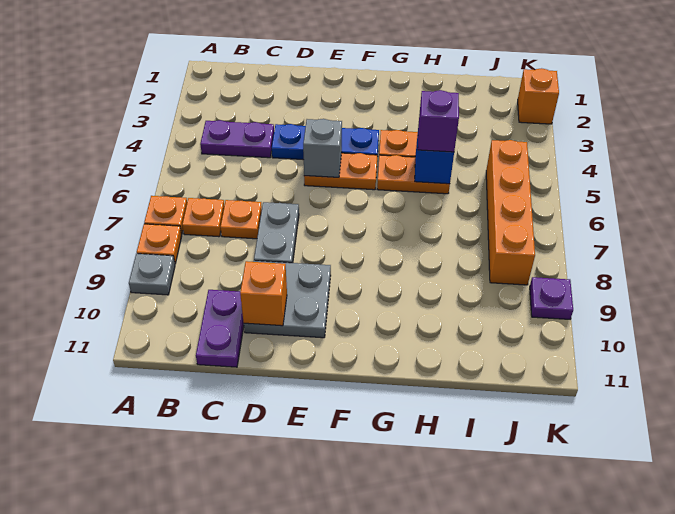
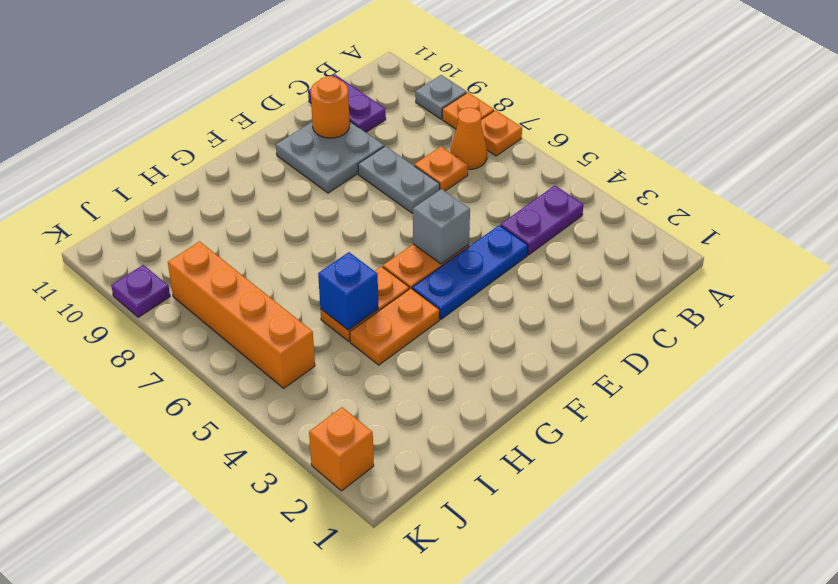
orange 1x1 plate [182,198,224,237] -> orange 1x1 cone [450,108,487,169]
orange 1x1 brick [240,261,287,326] -> orange 1x1 round brick [311,76,350,138]
purple 1x1 brick [418,90,459,152] -> none

